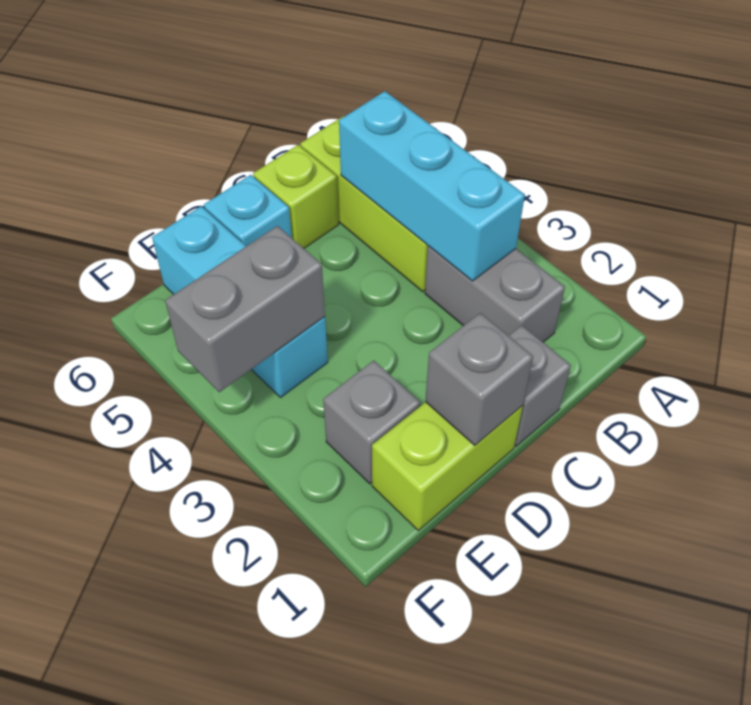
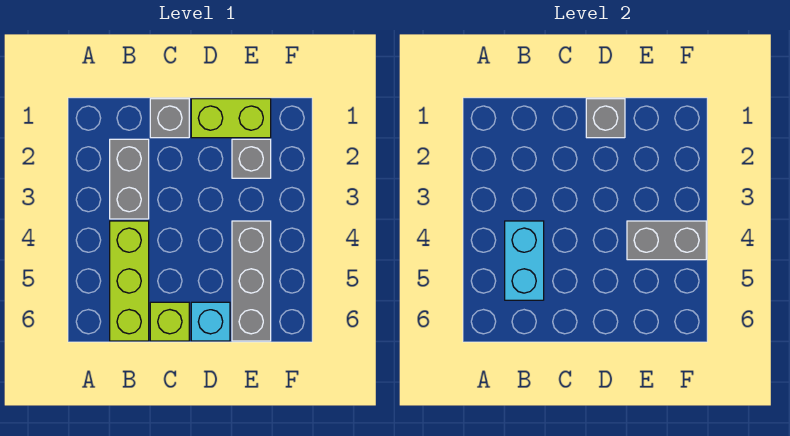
cyan 1x3 brick [339,91,525,281] -> cyan 1x2 brick [505,221,544,300]
cyan 1x3 brick [152,206,328,398] -> grey 1x3 brick [232,221,271,341]

